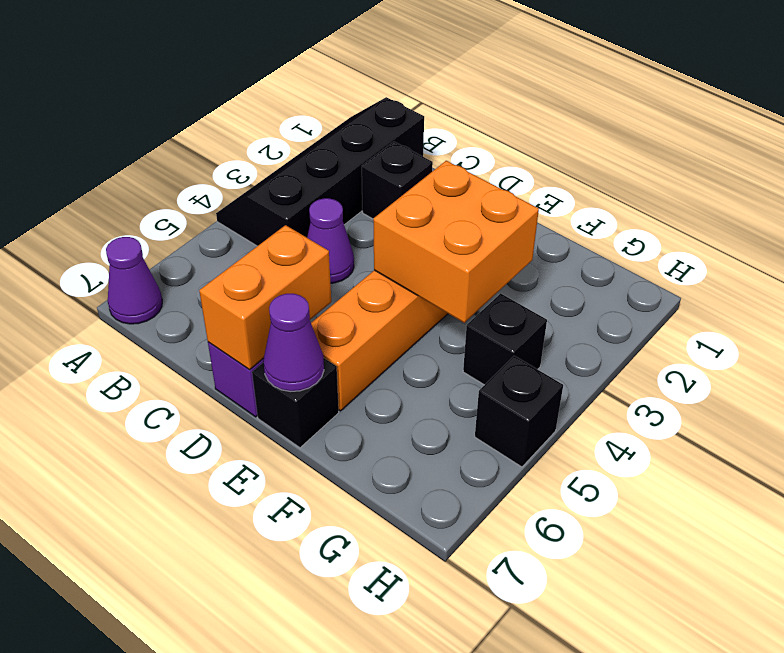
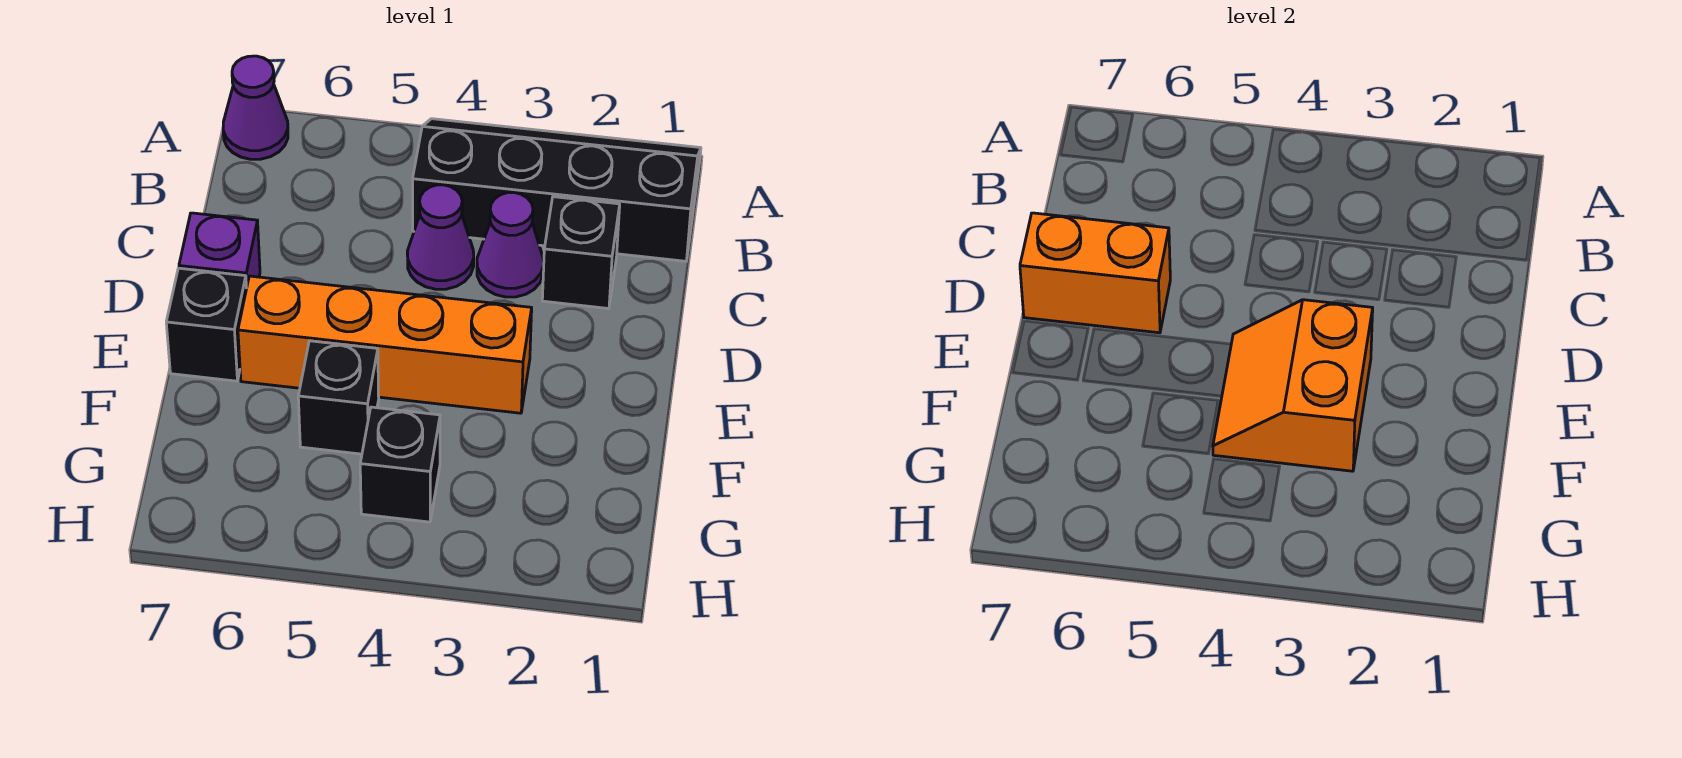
orange 2x2 brick [373,161,539,323] -> orange 2x2 slope [1213,300,1373,471]
purple 1x1 cone [264,294,324,391] -> purple 1x1 cone moved to [477,193,543,297]
black 1x1 brick [475,356,563,467] -> black 1x1 brick moved to [298,341,379,454]

